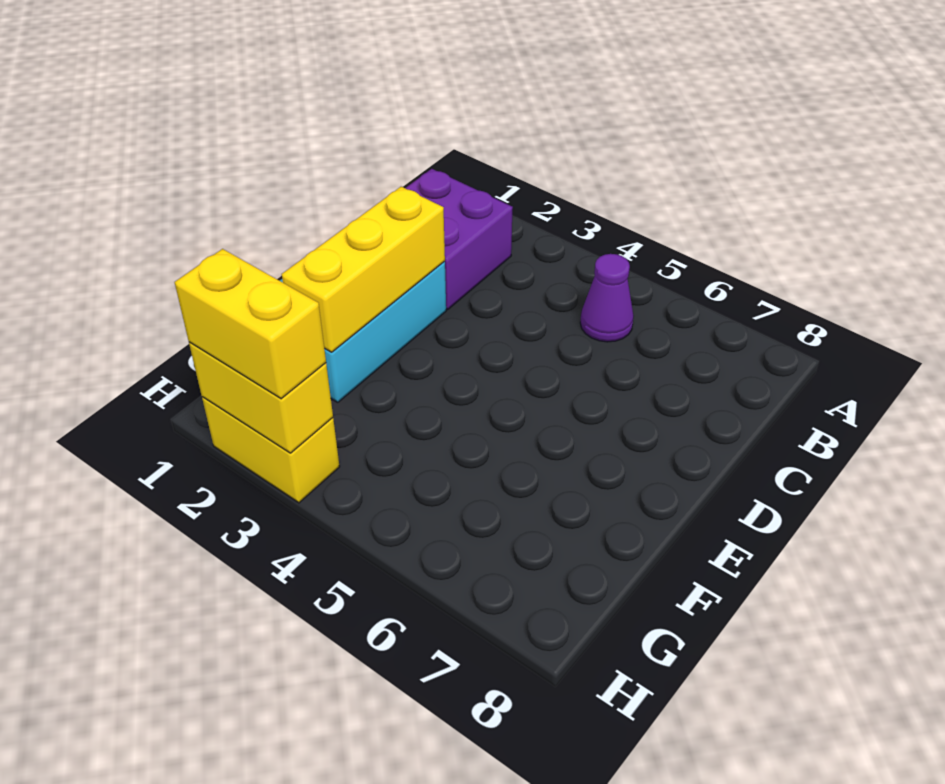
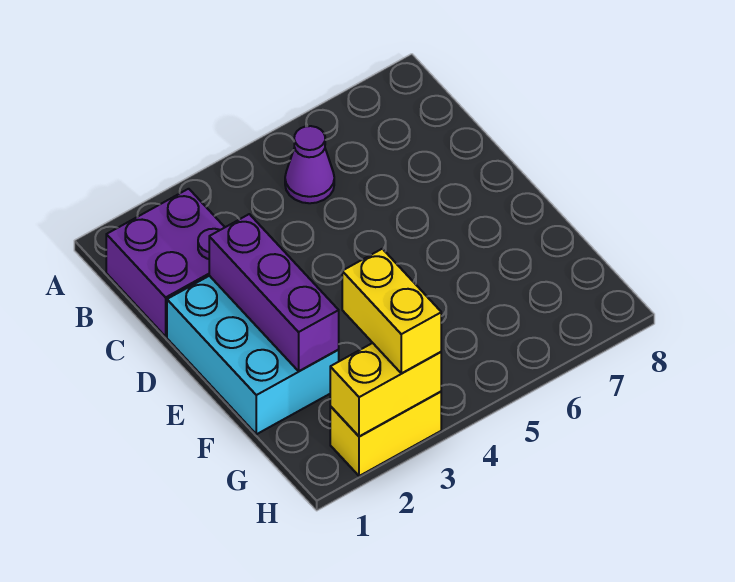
yellow 1x3 brick [282,187,445,352] -> purple 1x3 brick [209,214,339,371]
yellow 1x2 brick [175,249,326,399] -> yellow 1x2 brick turned to [342,249,441,373]

